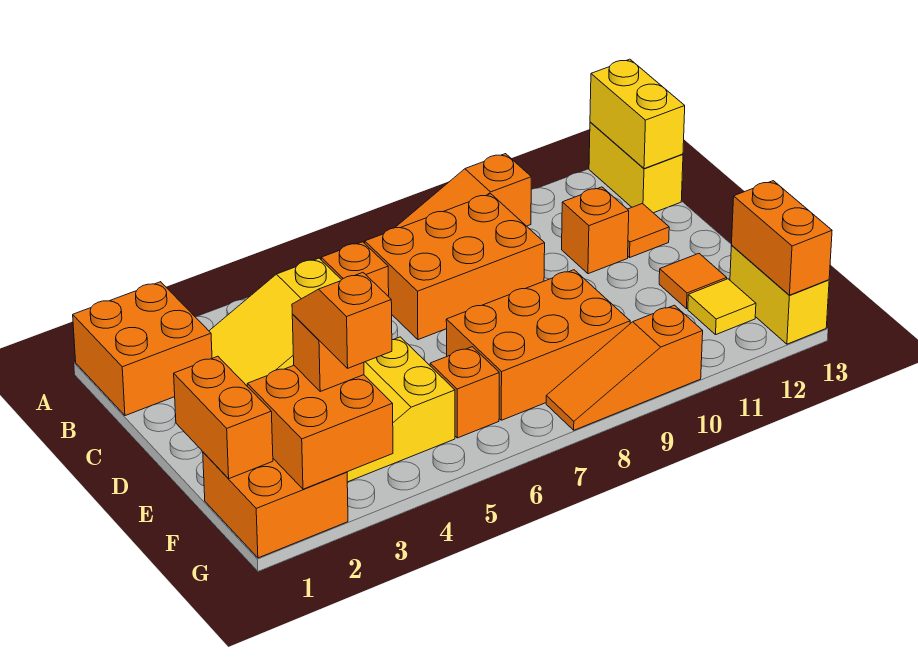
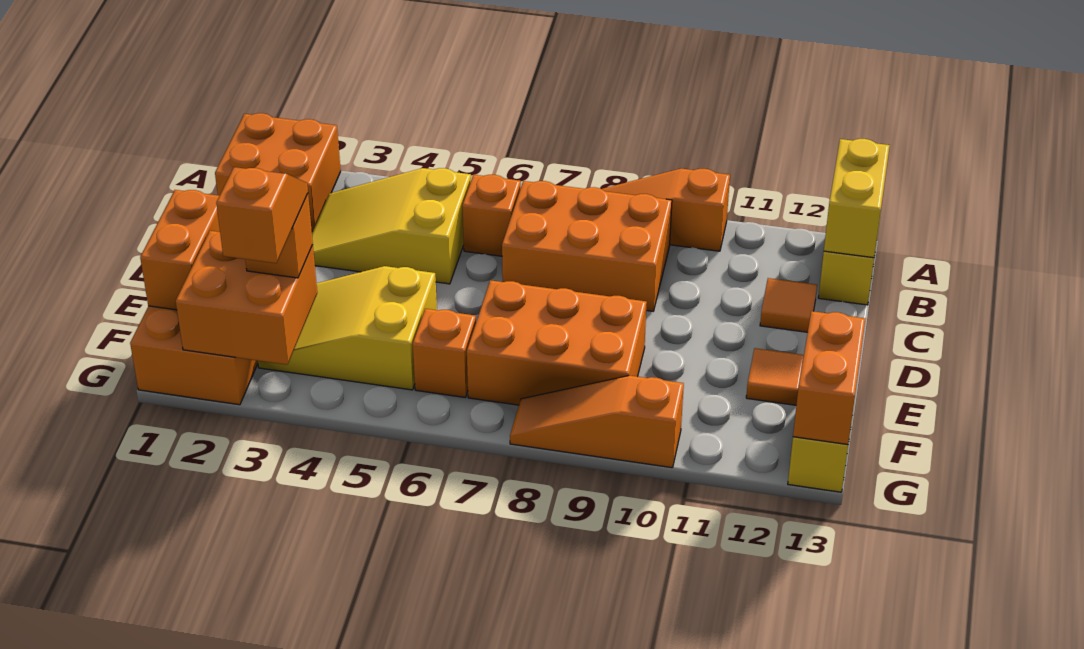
orange 1x1 brick [562,187,629,274] -> none
yellow 1x1 tile [688,279,756,335] -> none

